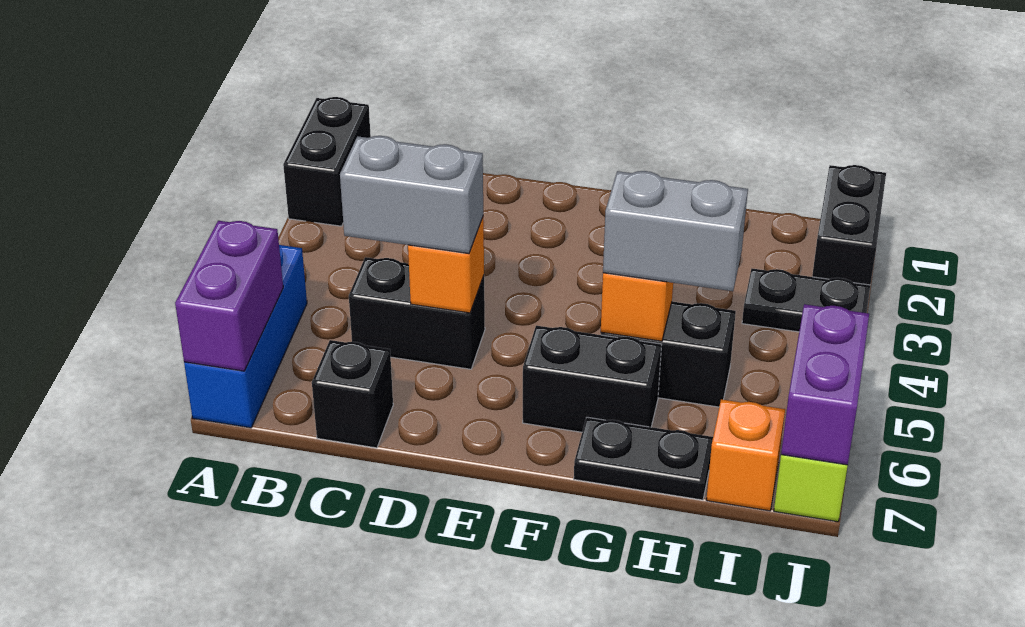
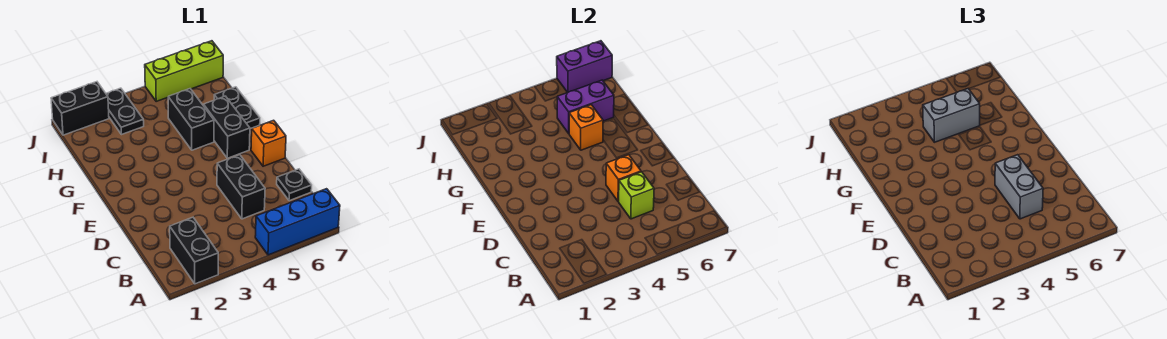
black 1x2 brick [283,97,371,226] -> black 1x2 brick turned to [170,217,218,284]
purple 1x2 brick [175,221,283,371] -> purple 1x2 brick moved to [557,80,614,133]
none -> lime 1x1 brick [618,172,654,219]
black 1x1 brick [312,340,393,448] -> black 1x1 plate [277,169,312,201]
grey 1x2 brick [603,171,748,291] -> grey 1x2 brick turned to [923,89,980,142]
orange 1x1 brick [706,399,785,511] -> orange 1x1 brick moved to [251,120,286,166]

